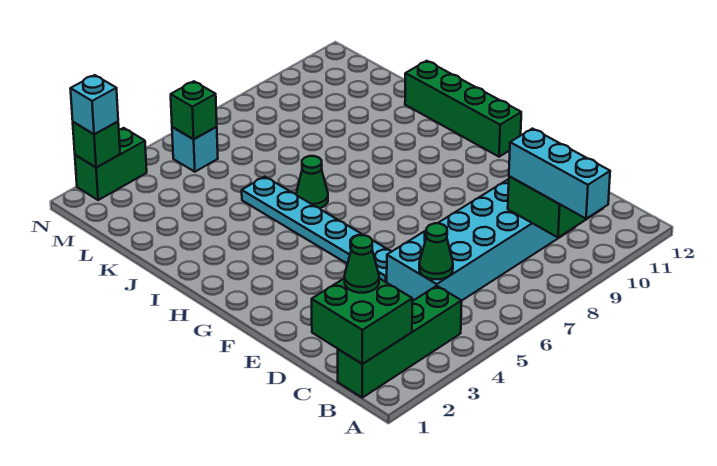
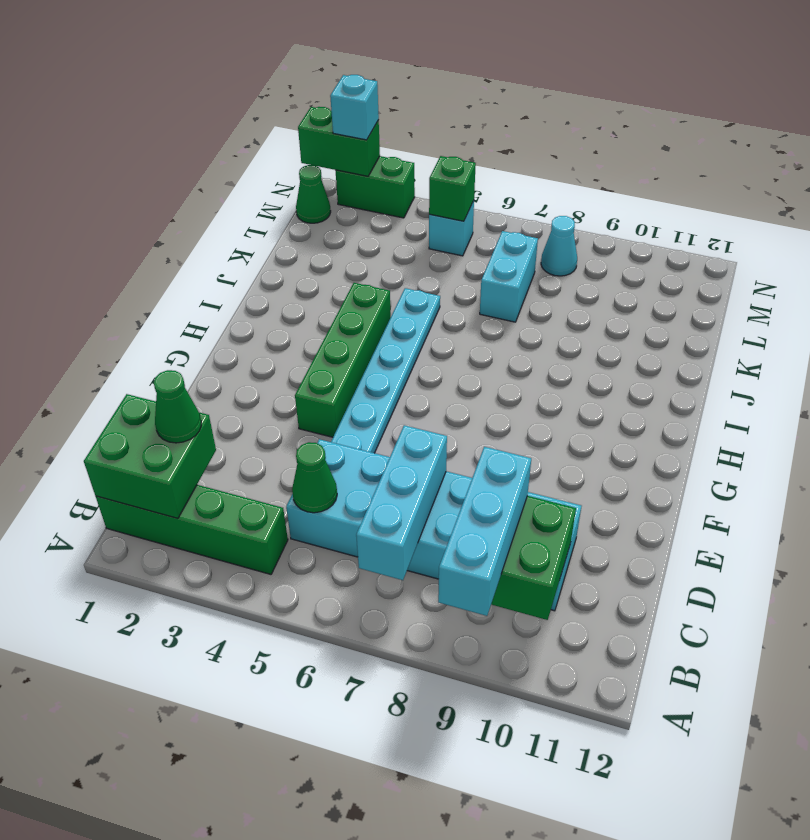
none -> cyan 1x3 brick [356,425,447,580]
green 1x4 brick [405,61,521,157] -> green 1x4 brick moved to [295,283,391,437]
green 1x1 cone [296,156,328,208] -> green 1x1 cone moved to [296,165,331,223]
none -> cyan 1x2 brick [480,231,538,322]
none -> cyan 1x1 cone [541,216,577,276]
green 1x1 brick [73,122,120,167] -> green 1x2 brick [298,107,380,176]

